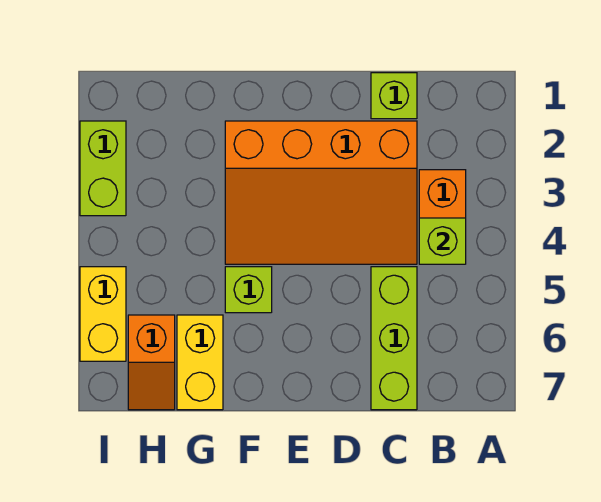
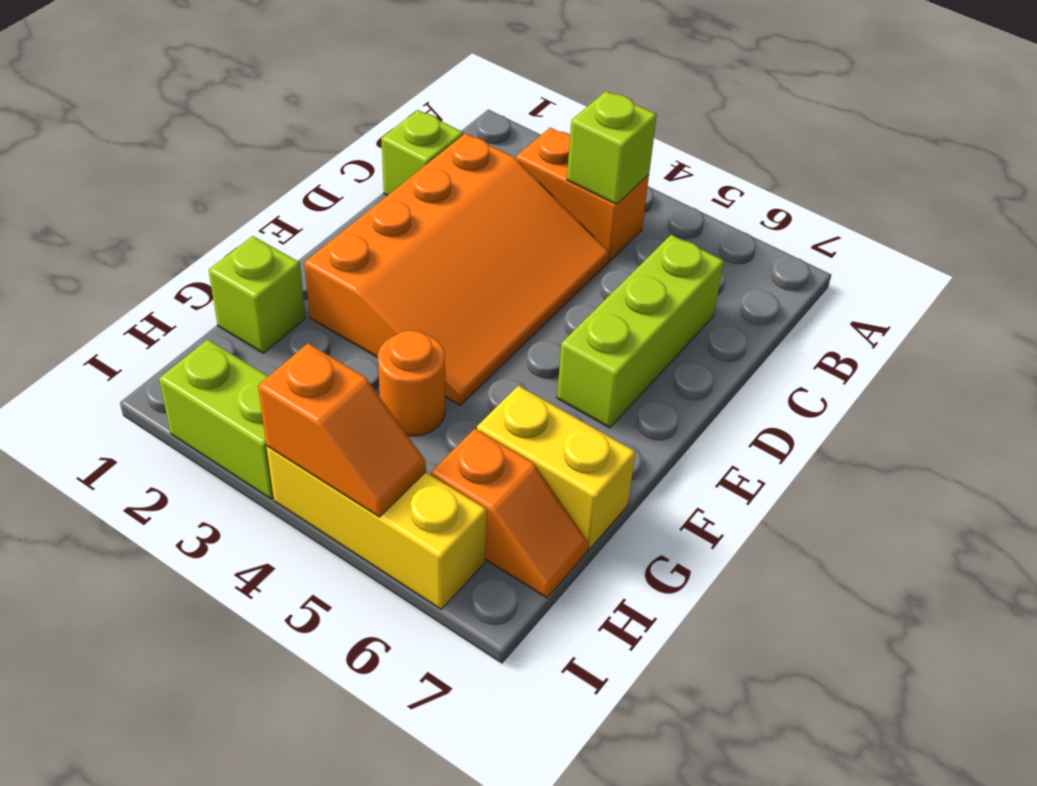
lime 1x3 brick [371,267,417,410] -> lime 1x3 brick turned to [557,235,724,428]
lime 1x1 brick [225,267,272,313] -> lime 1x1 brick moved to [209,236,305,353]
none -> orange 1x1 round brick [378,330,445,436]
none -> orange 1x2 slope [258,343,426,517]
yellow 1x2 brick [80,267,126,361] -> yellow 1x3 brick [267,446,487,609]

